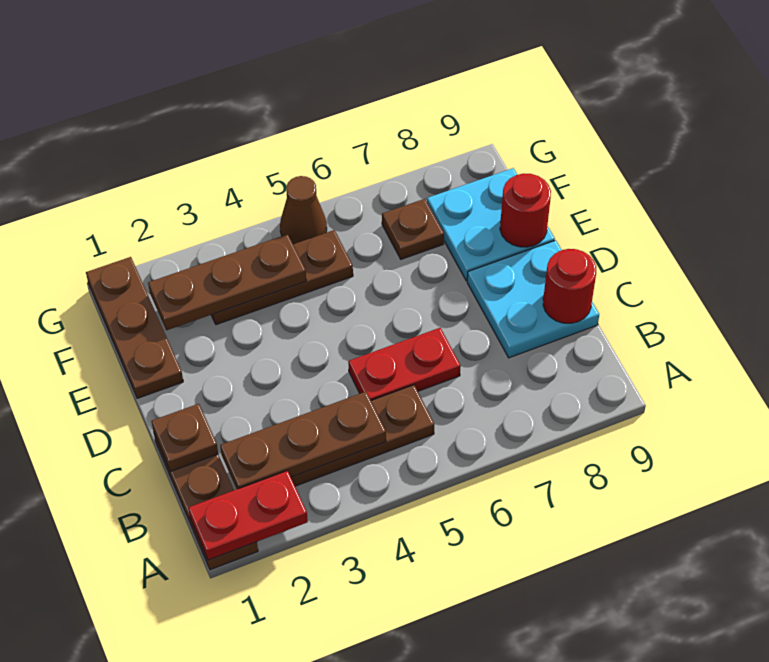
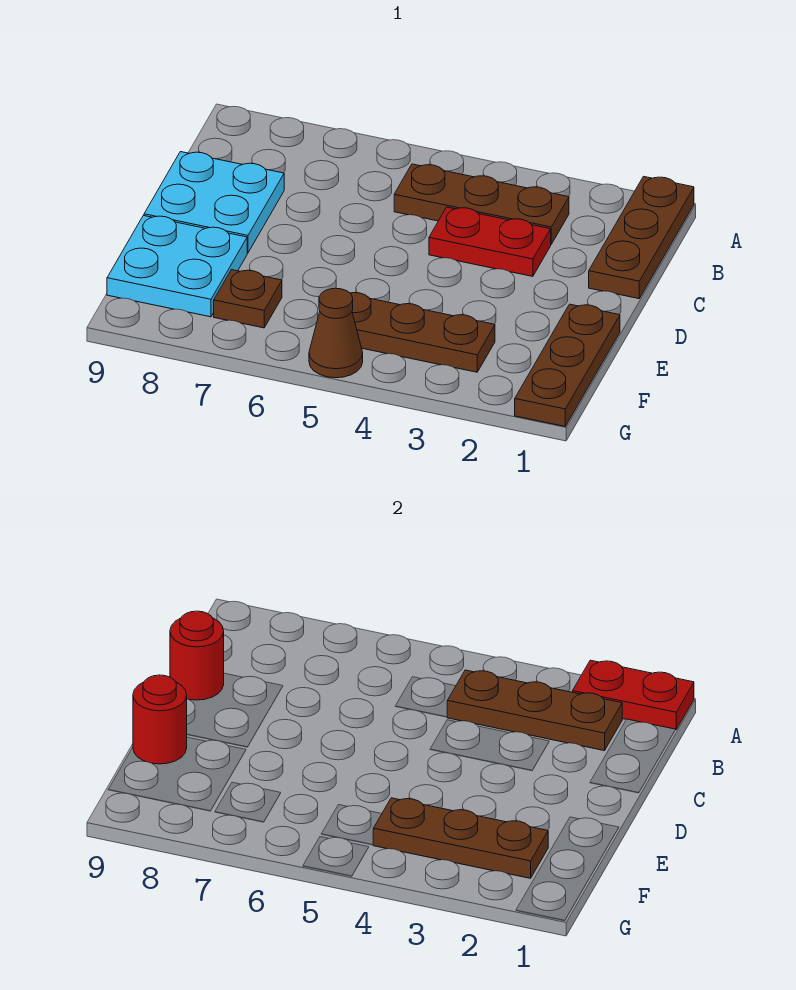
brown 1x1 plate [152,404,218,471] -> none
red 1x2 plate [348,328,461,400] -> red 1x2 plate moved to [429,207,551,276]

